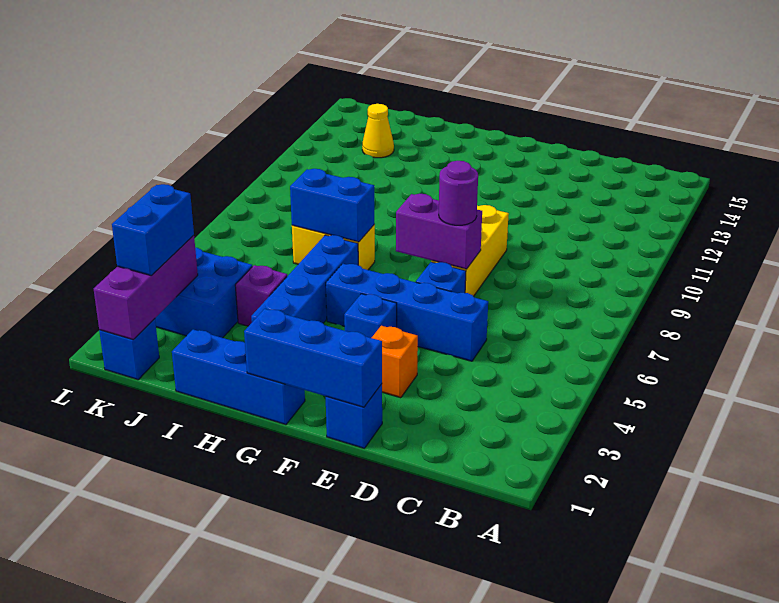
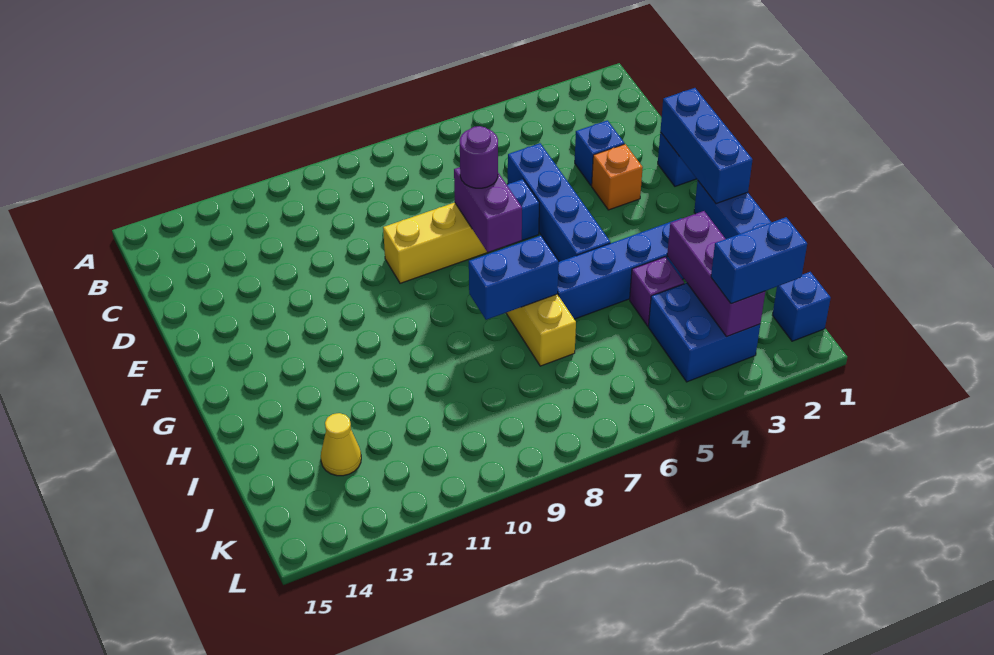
blue 1x1 brick [344,294,397,338] -> blue 1x1 brick moved to [575,120,624,186]
blue 1x2 brick [290,169,374,242] -> blue 1x2 brick turned to [469,236,559,320]
purple 1x3 brick [94,235,198,340] -> purple 1x3 brick turned to [667,211,765,337]

